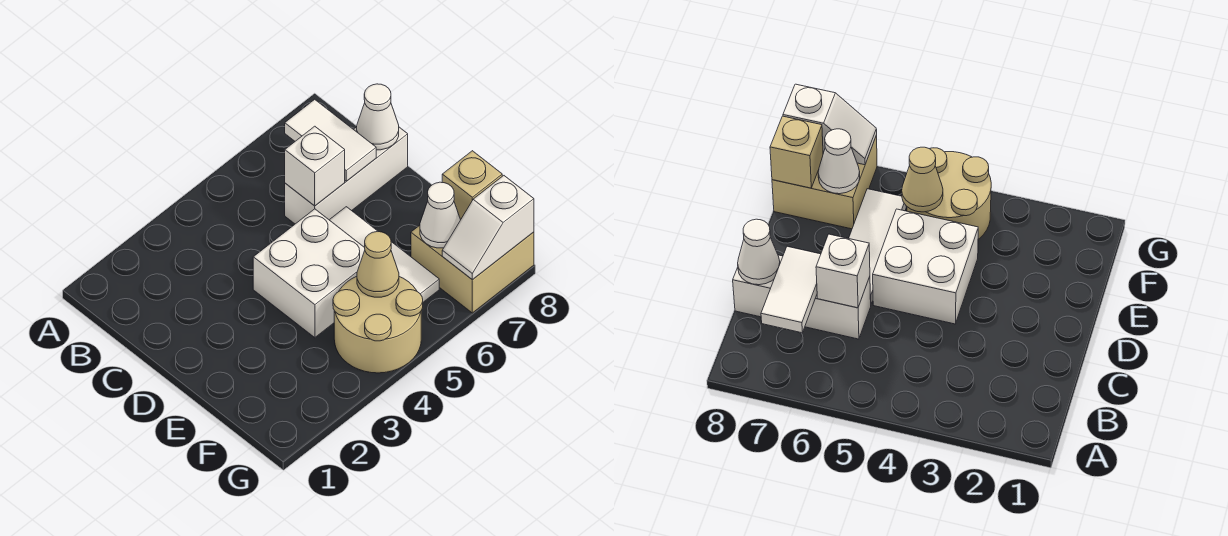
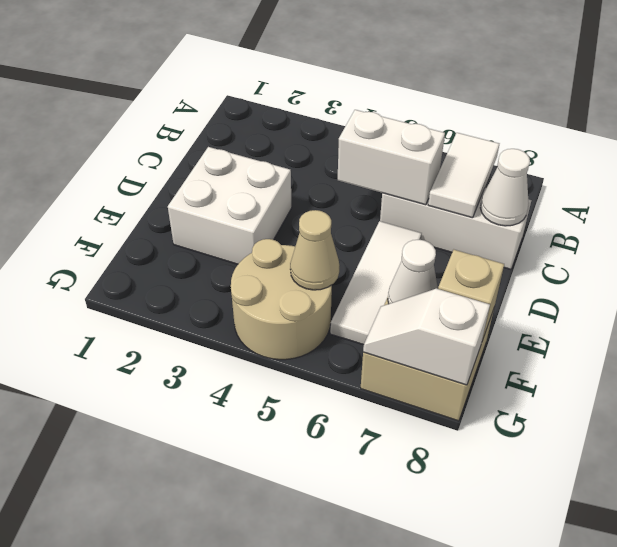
white 1x1 brick [285,126,345,206] -> white 1x2 brick [338,110,445,205]
white 2x2 brick [253,209,365,338] -> white 2x2 brick moved to [168,147,292,264]

